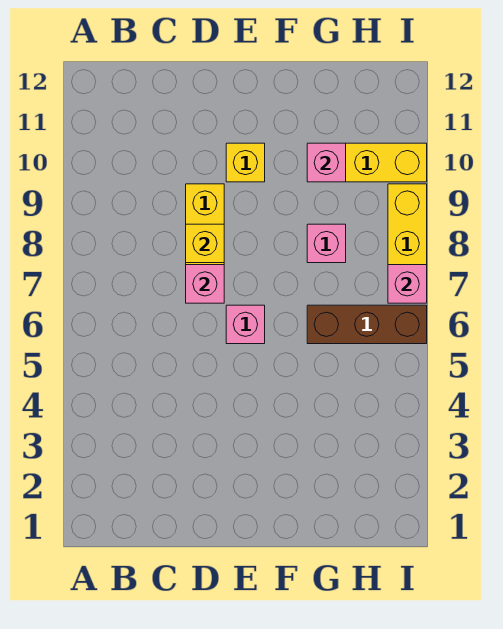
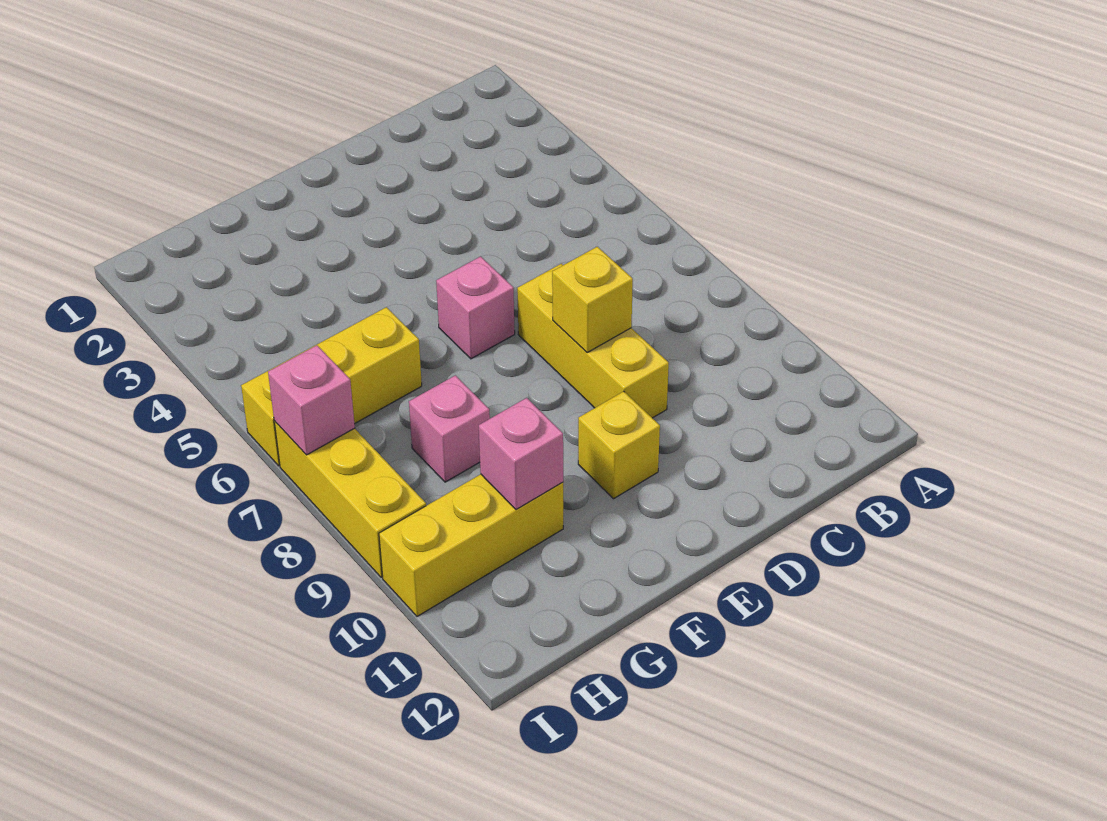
pink 1x1 brick [186,265,224,303] -> none
brown 1x3 brick [307,305,427,344] -> yellow 1x3 brick [241,307,422,466]

